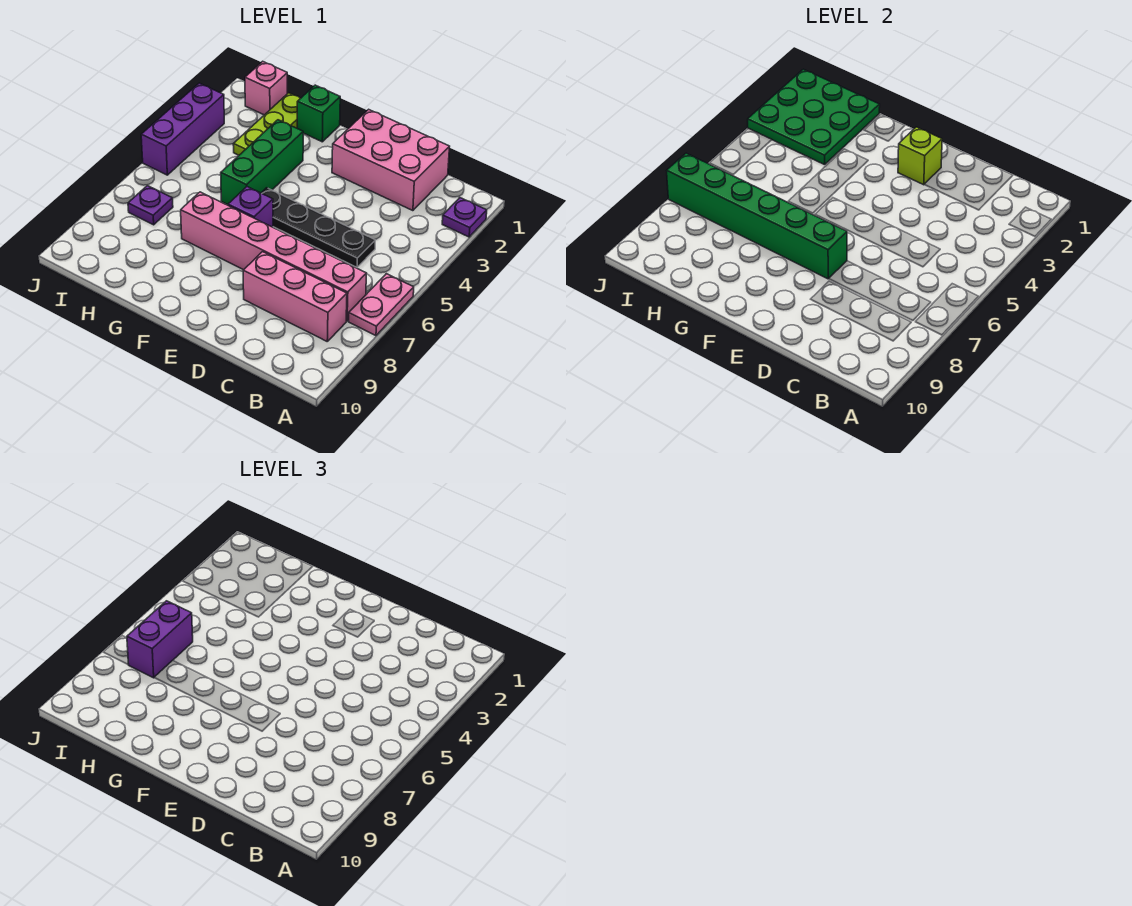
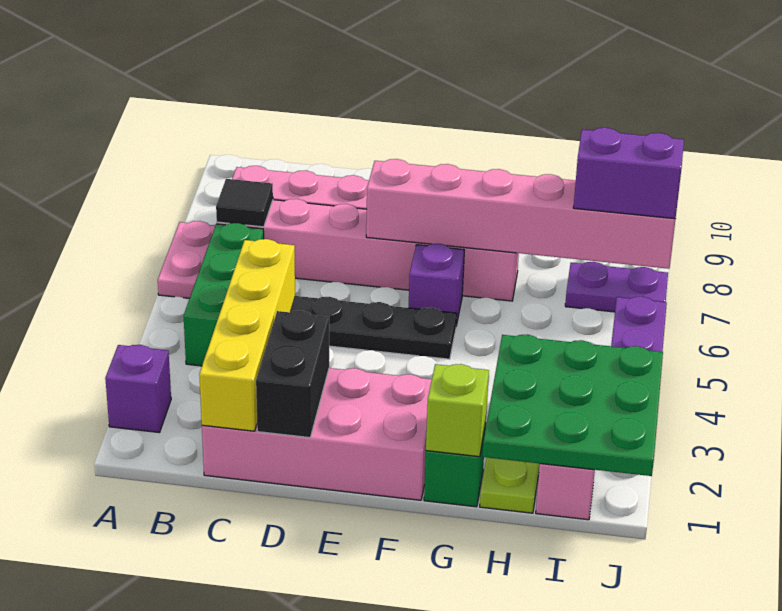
purple 1x1 plate [442,198,487,237] -> purple 1x1 brick [105,345,171,433]
none -> black 1x1 tile [216,179,273,227]
pink 2x3 brick [332,109,450,211] -> pink 2x4 brick [202,368,432,500]
none -> yellow 1x4 brick [199,239,295,431]
none -> black 1x2 brick [256,311,329,438]
lime 1x1 brick [898,127,942,185] -> lime 1x1 brick moved to [426,364,489,457]
green 1x6 brick [667,153,847,279] -> pink 1x6 brick [366,159,675,269]
green 1x3 brick [221,120,303,205] -> green 1x3 brick moved to [184,223,264,366]
purple 1x2 brick [127,601,193,678] -> purple 1x2 brick turned to [573,128,684,219]
purple 1x1 plate [128,186,173,225] -> purple 1x2 plate [565,262,668,312]

